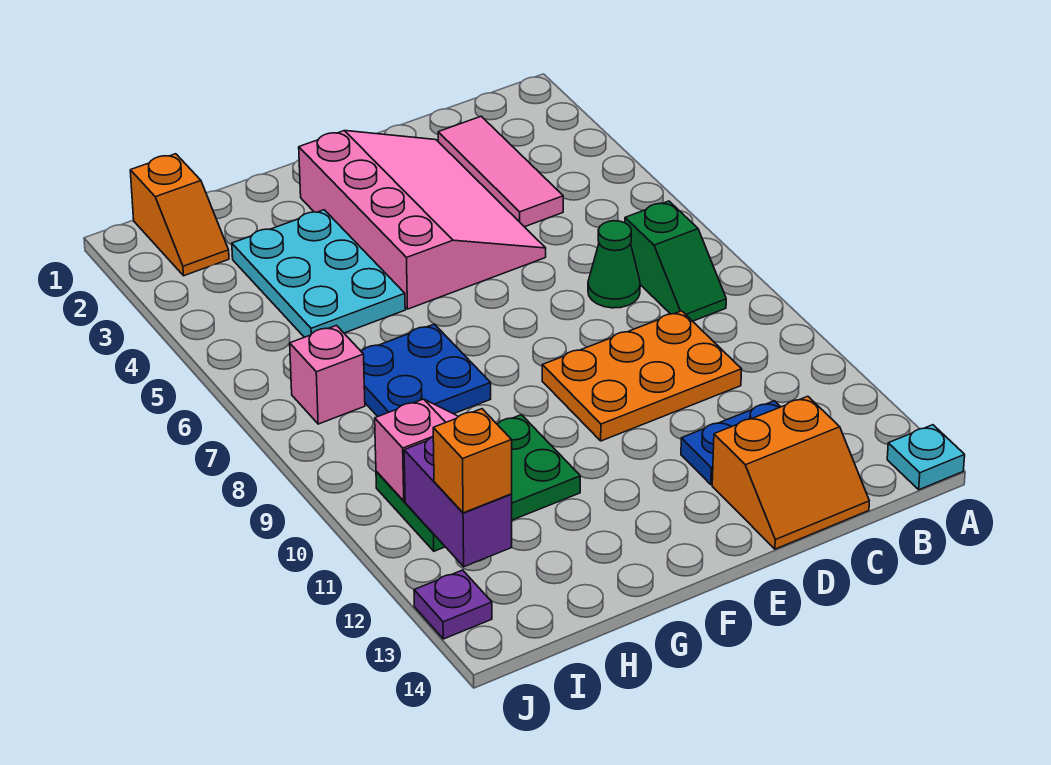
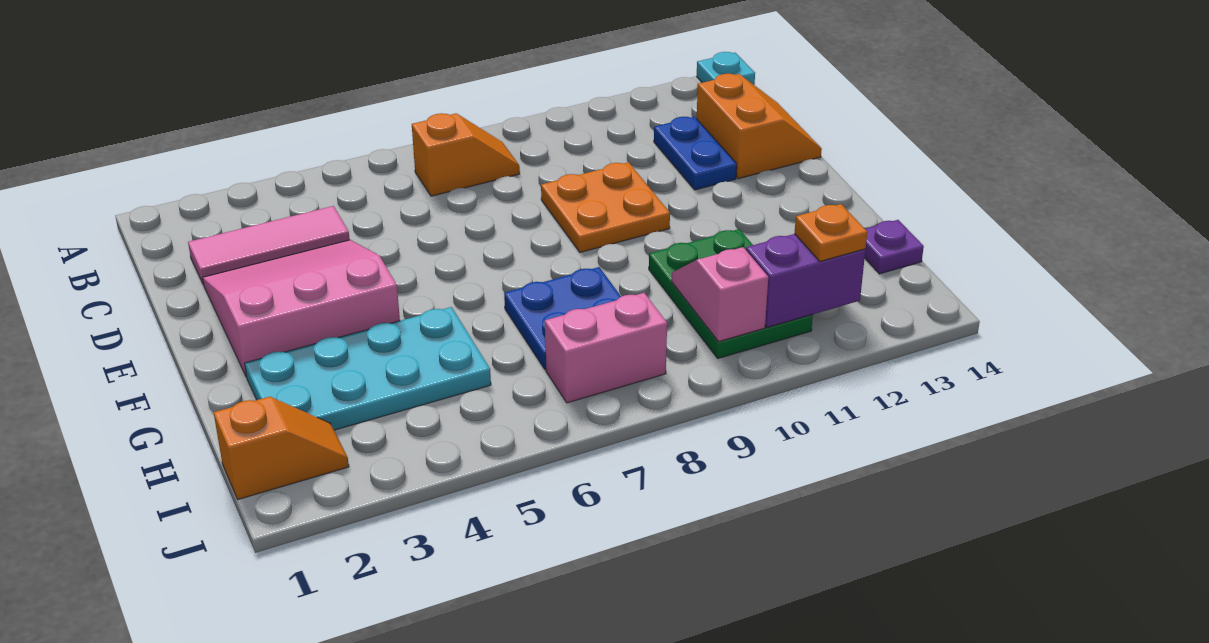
green 1x2 slope [625,201,726,321] -> orange 1x2 slope [412,113,520,196]
green 1x1 cone [588,221,640,308] -> none
orange 2x3 plate [542,311,742,441] -> orange 2x2 plate [541,162,670,252]
pink 3x4 slope [299,131,546,309] -> pink 3x3 slope [203,240,400,377]
cyan 2x3 plate [232,210,405,337] -> cyan 2x4 plate [245,307,491,430]
pink 1x1 brick [290,326,365,424] -> pink 1x2 brick [545,293,667,403]
orange 1x1 brick [433,409,512,513] -> orange 1x1 plate [795,204,867,262]
purple 1x1 plate [414,570,492,639] -> purple 1x1 plate moved to [865,220,924,274]

